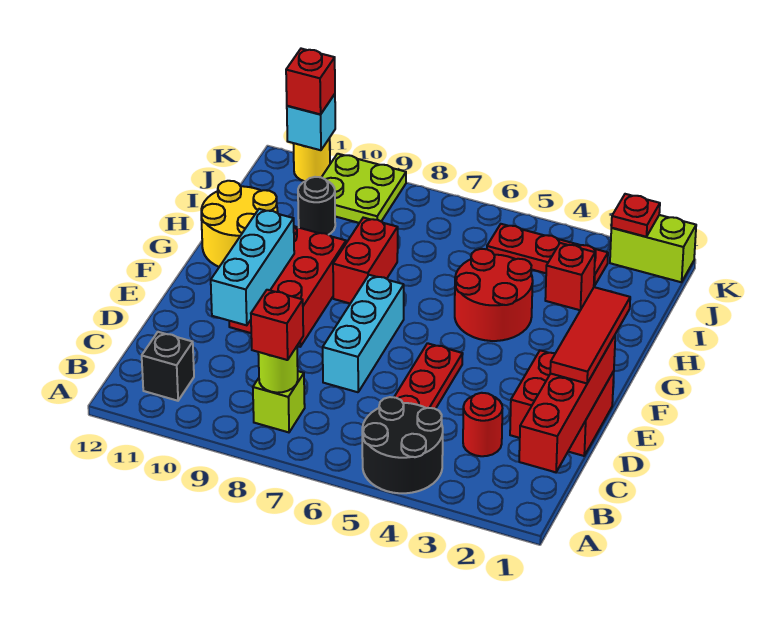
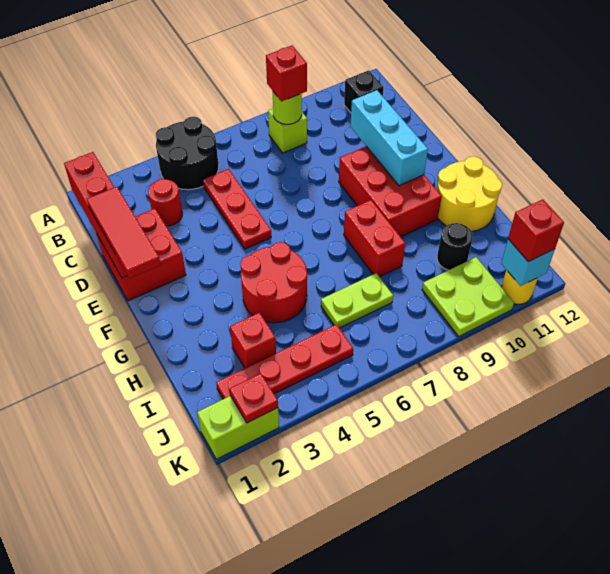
cyan 1x3 brick [323,275,404,392] -> none
none -> lime 1x2 plate [321,273,393,328]
red 1x3 plate [487,224,608,286] -> red 1x4 plate [216,324,353,399]

